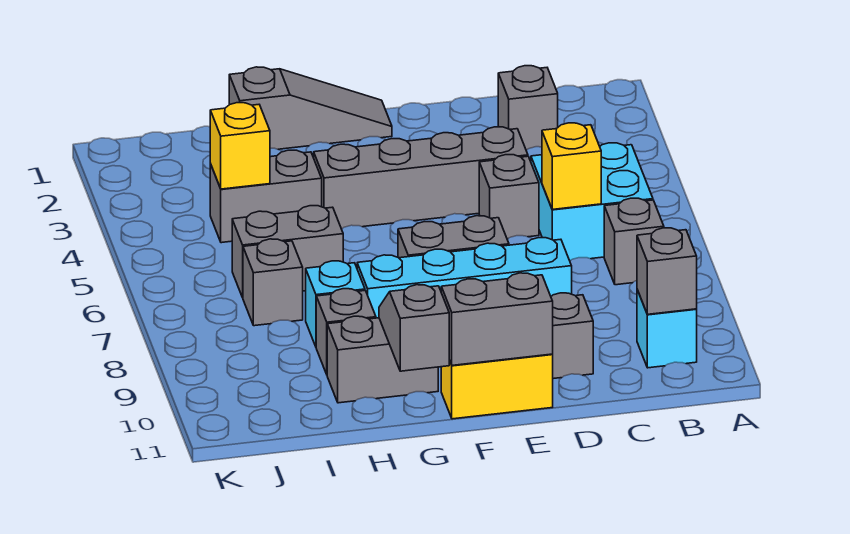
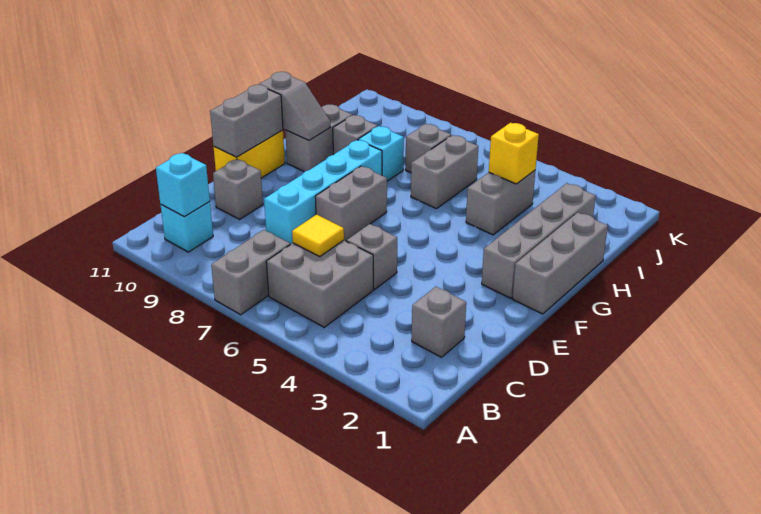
cyan 2x2 brick [531,143,653,261] -> grey 2x2 brick [266,240,373,327]
grey 1x1 brick [604,198,664,285] -> grey 1x2 brick [211,230,290,315]
grey 1x1 brick [637,228,697,314] -> cyan 1x1 brick [156,153,210,217]
yellow 1x1 brick [542,123,601,209] -> yellow 1x1 tile [292,215,344,257]
grey 1x4 brick [313,127,528,229] -> grey 1x4 brick moved to [482,183,596,298]
grey 1x3 slope [229,67,392,149] -> grey 1x3 brick [513,212,608,314]

